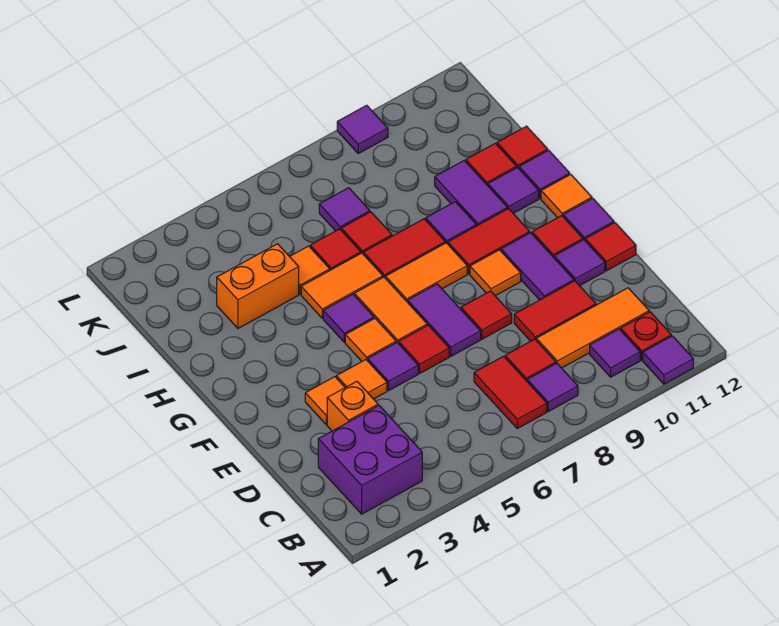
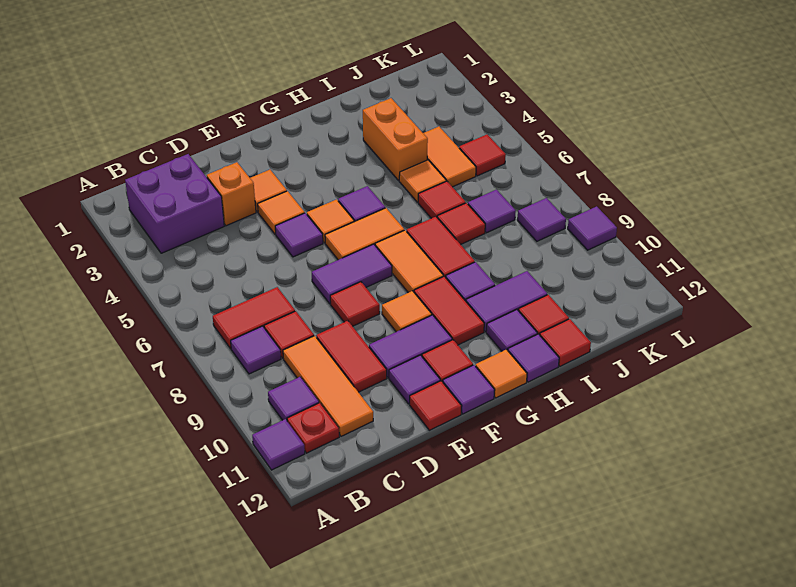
red 1x1 tile [399,325,449,373] -> red 1x1 tile moved to [459,135,506,176]
orange 1x2 tile [301,253,383,318] -> orange 1x2 tile moved to [423,127,476,187]
none -> purple 1x1 tile [517,198,566,241]

